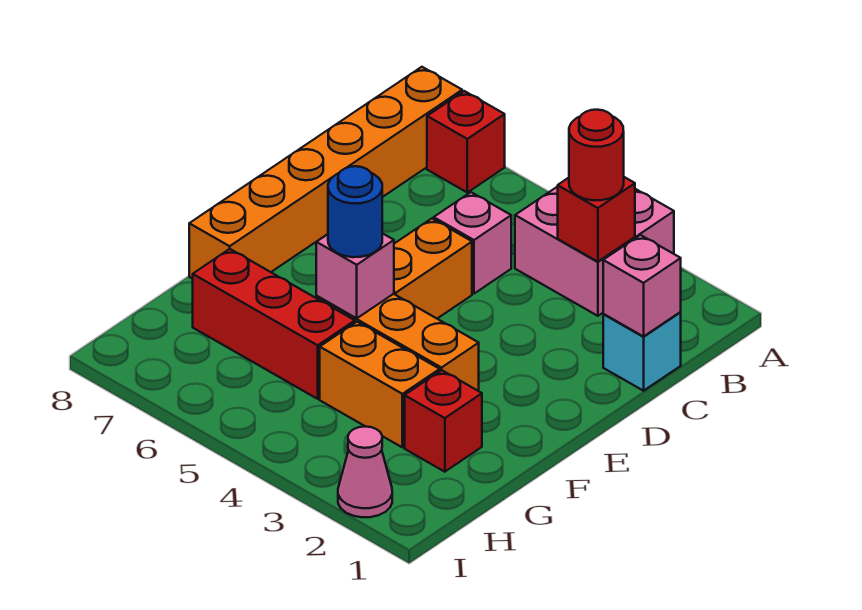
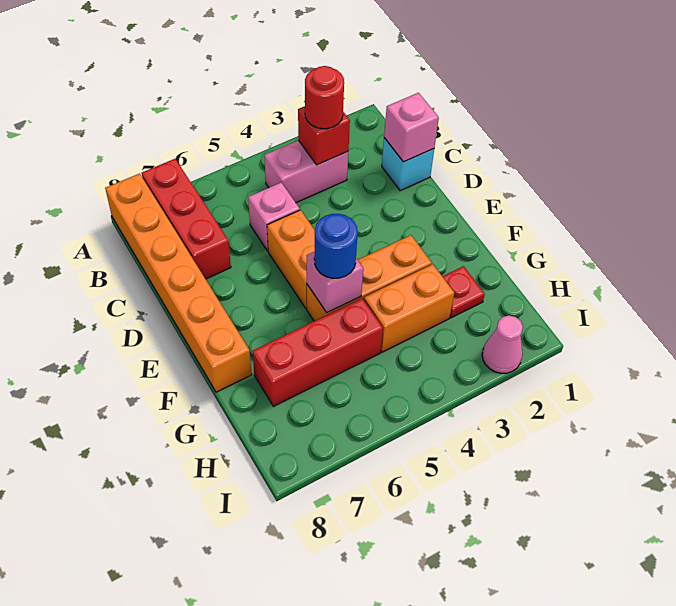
pink 2x2 brick [515,187,674,316] -> pink 1x2 brick [264,140,348,203]
red 1x1 brick [427,91,505,192] -> red 1x3 brick [142,159,231,279]
red 1x1 brick [405,370,482,472] -> red 1x1 plate [442,266,485,318]

